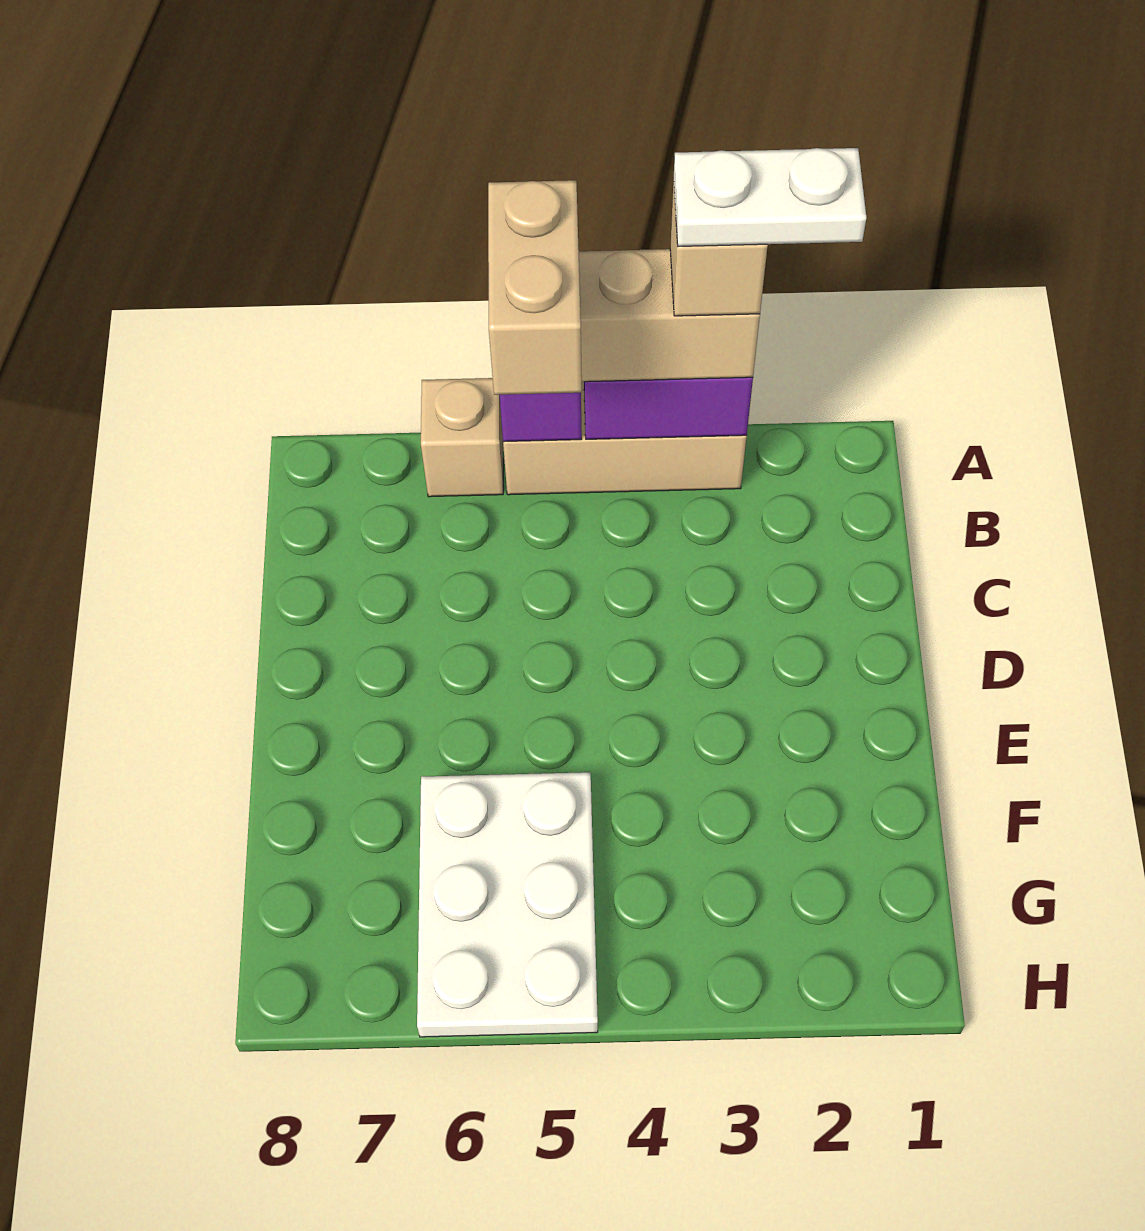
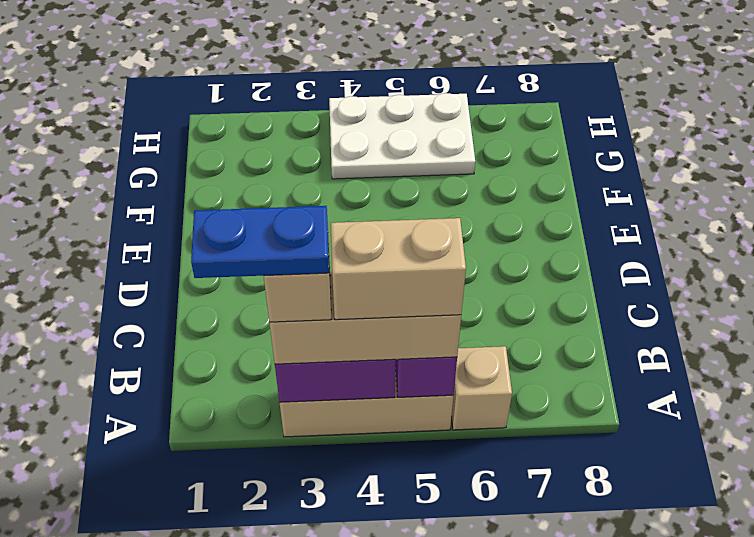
white 1x2 plate [674,148,866,246] -> blue 1x2 plate [191,206,329,278]
tan 1x2 brick [488,180,582,395] -> tan 1x2 brick turned to [331,218,466,320]
white 2x3 plate [417,772,598,1037] -> white 2x3 plate turned to [329,93,475,179]

